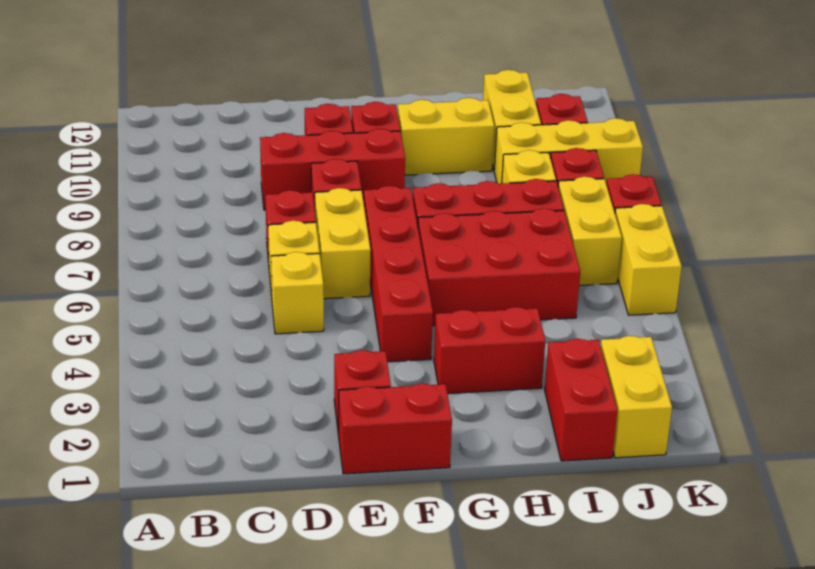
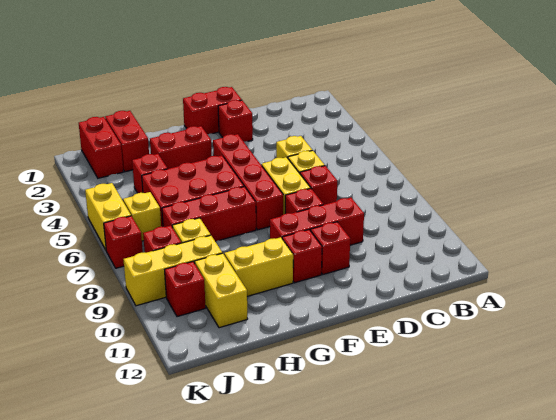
none -> red 1x1 brick [132,154,168,193]
yellow 1x2 brick [601,336,672,458] -> red 1x2 brick [79,117,123,178]
yellow 1x2 brick [558,177,622,286] -> yellow 1x1 brick [123,192,161,241]

